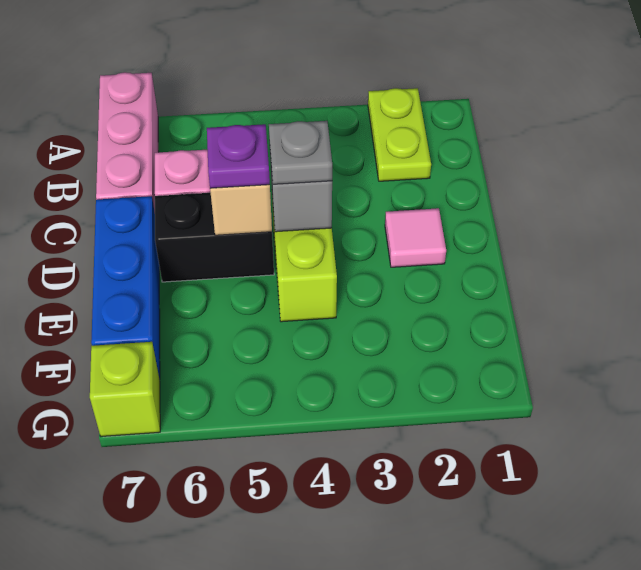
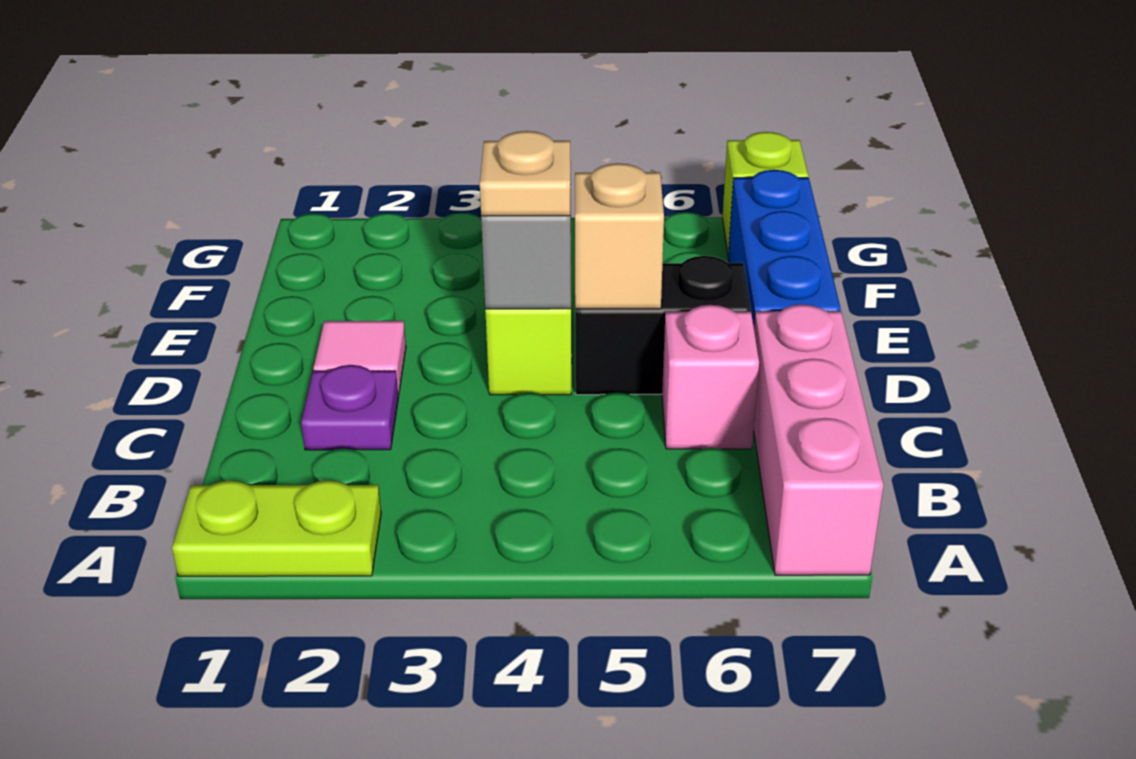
lime 1x2 plate [368,88,431,181] -> lime 1x2 plate turned to [172,480,381,576]
grey 1x1 plate [269,121,332,184] -> tan 1x1 plate [480,131,571,216]
purple 1x1 plate [207,124,270,188] -> purple 1x1 plate moved to [301,365,399,450]

